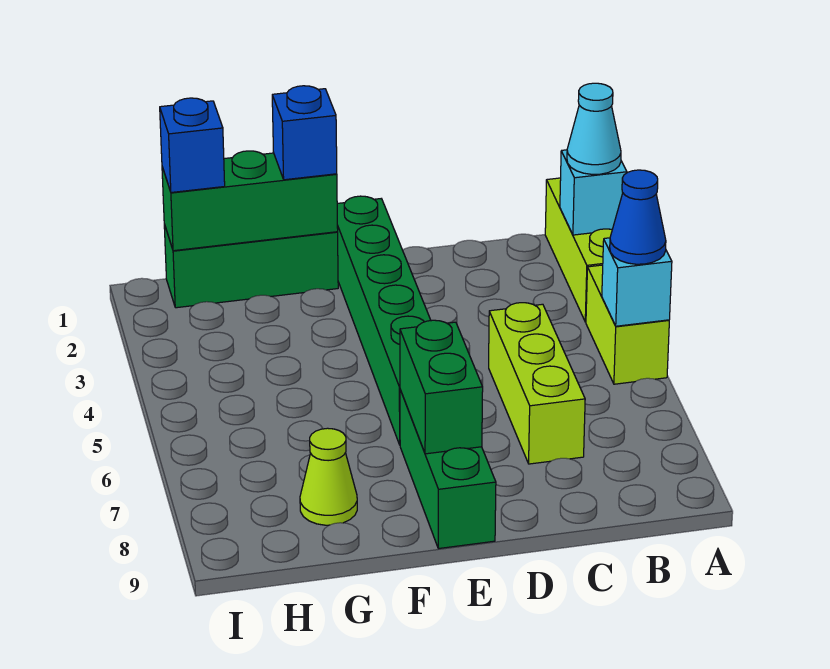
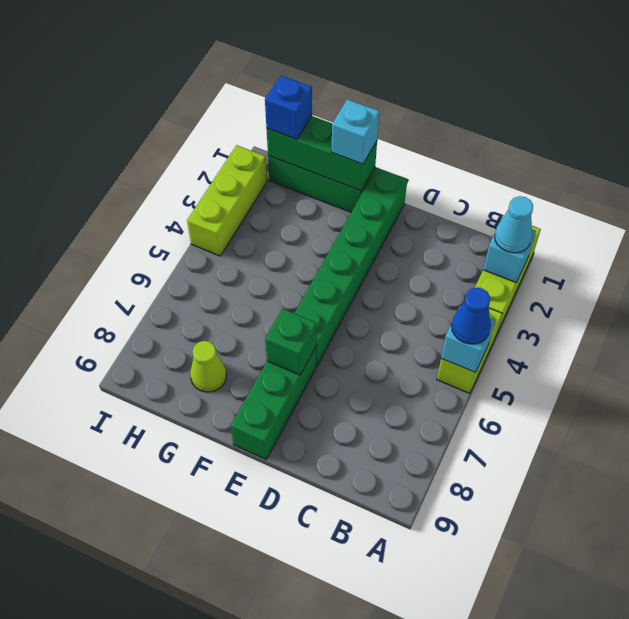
lime 1x3 brick [489,303,585,464] -> lime 1x3 brick moved to [187,145,267,256]
green 1x2 brick [400,320,483,454] -> green 1x1 brick [265,309,316,375]
blue 1x1 brick [272,86,337,180] -> cyan 1x1 brick [332,99,379,164]

